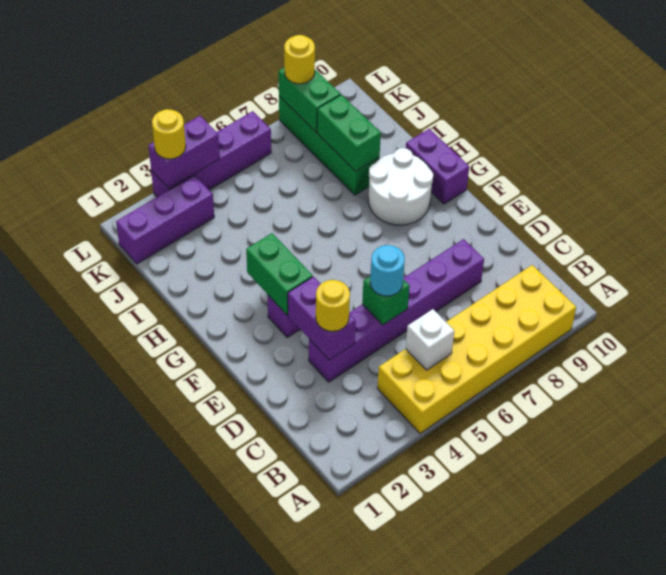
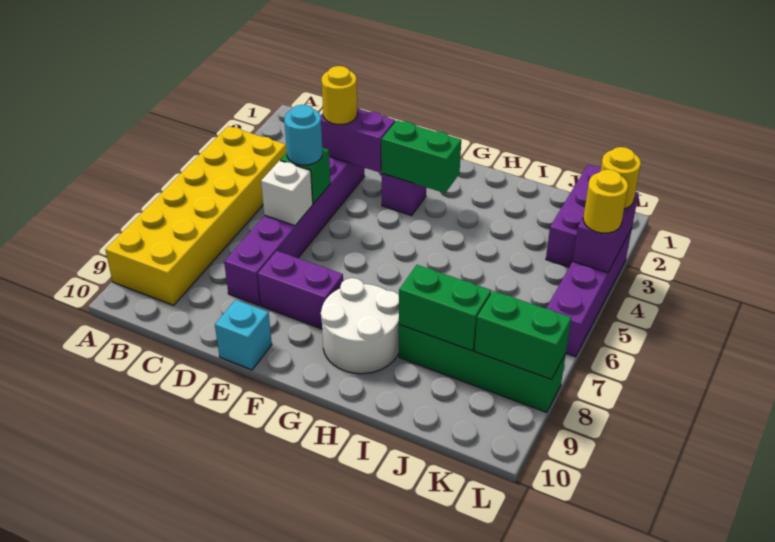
white 1x1 brick [406,309,454,370] -> white 1x1 brick moved to [261,161,313,226]
none -> cyan 1x1 brick [215,300,272,370]
purple 1x2 brick [406,129,469,204] -> purple 1x2 brick moved to [258,251,343,329]
yellow 1x1 round brick [284,35,315,84] -> yellow 1x1 round brick moved to [583,169,628,233]

